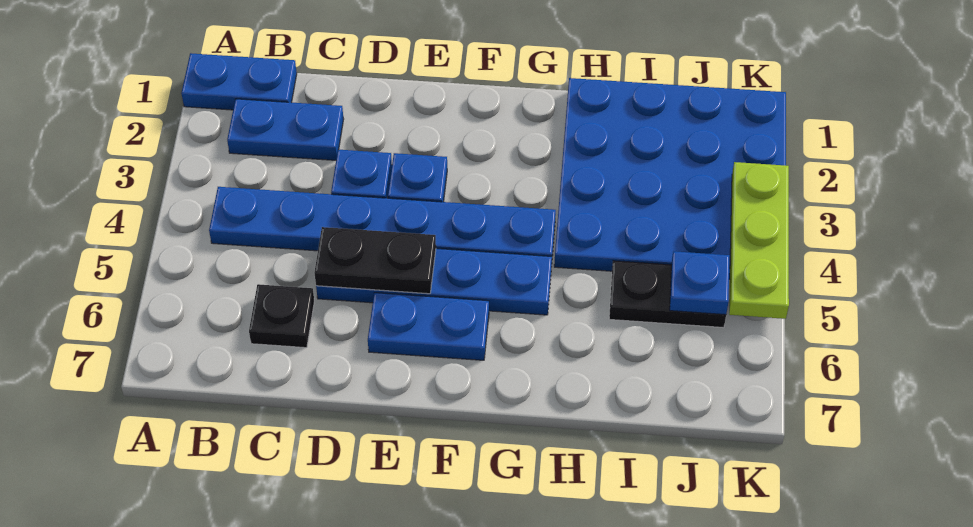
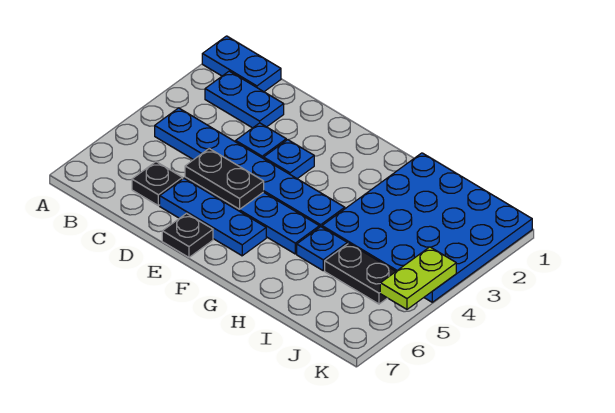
blue 1x2 plate [368,293,489,360] -> blue 1x3 plate [160,178,266,256]
none -> black 1x1 plate [162,213,213,257]
blue 1x1 plate [670,251,730,315] -> blue 1x1 plate moved to [297,227,347,271]
lime 1x3 plate [729,162,789,319] -> lime 1x2 plate [380,247,456,309]

